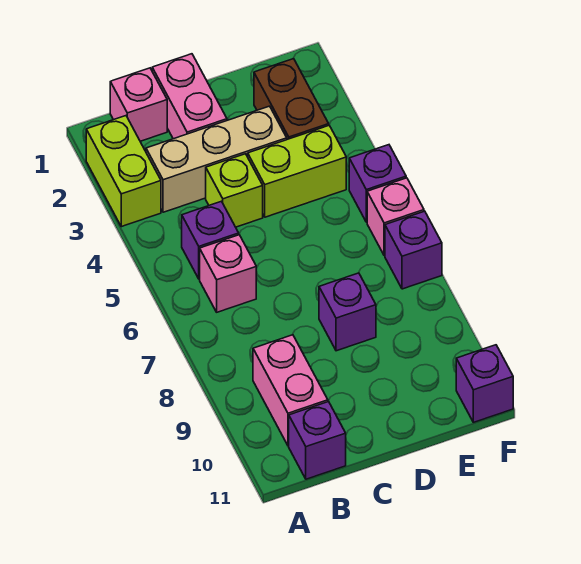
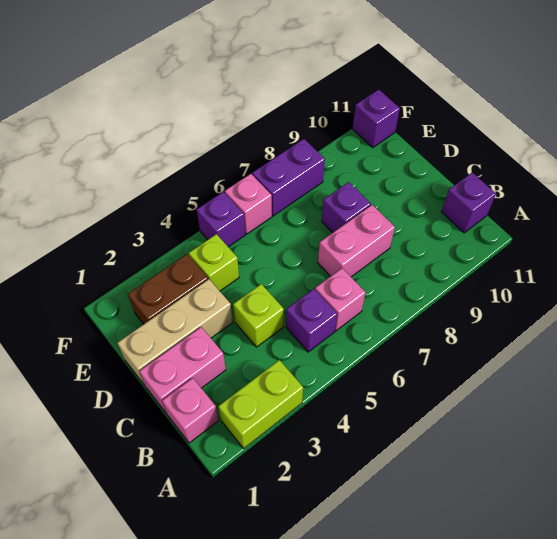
tan 1x3 brick [146,106,287,212] -> tan 1x3 brick turned to [118,279,233,385]
pink 1x2 brick [253,335,328,446] -> pink 1x2 brick moved to [318,205,395,277]
lime 1x2 brick [248,126,346,217] -> lime 1x1 brick [189,234,239,291]
purple 1x1 brick [385,211,442,289] -> purple 1x2 brick [252,139,325,216]

